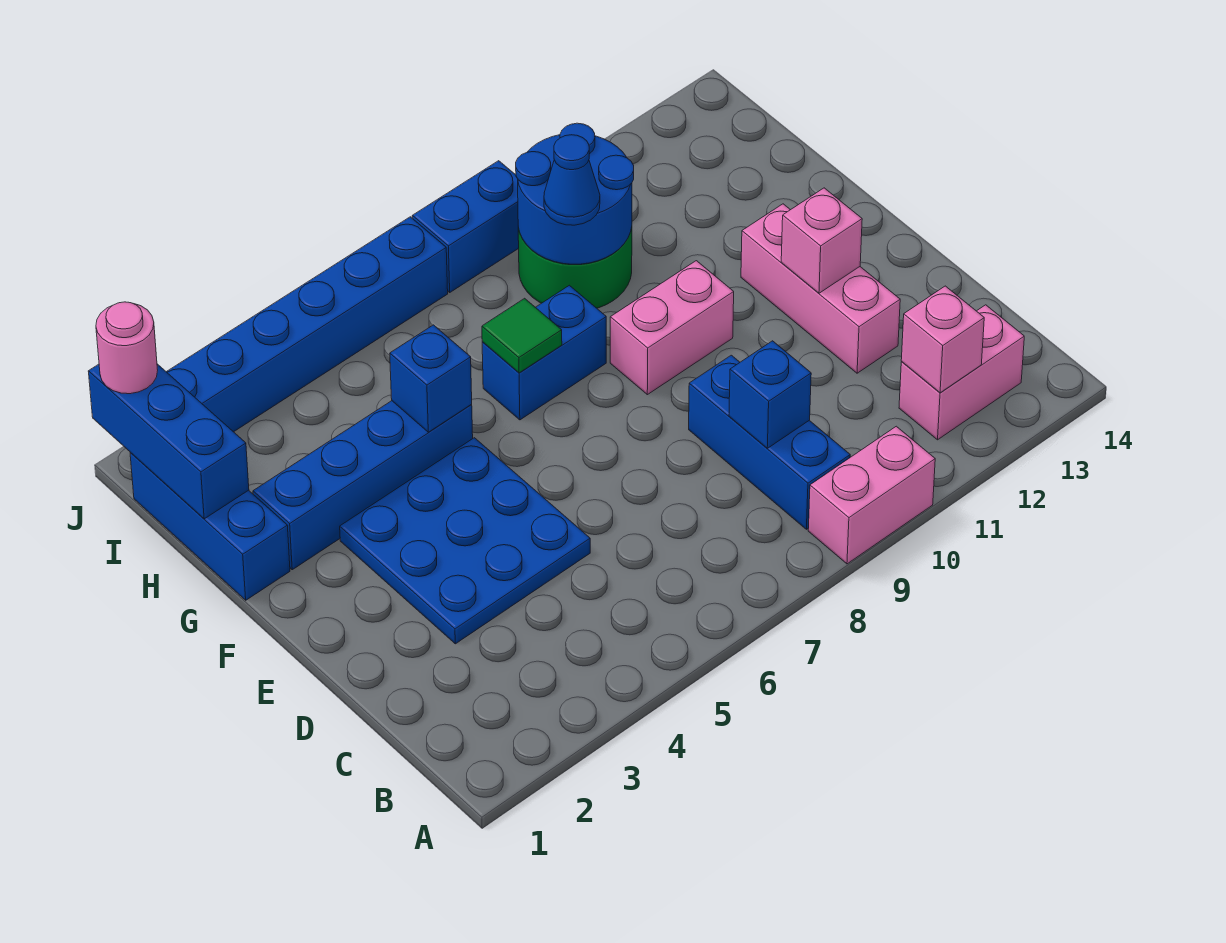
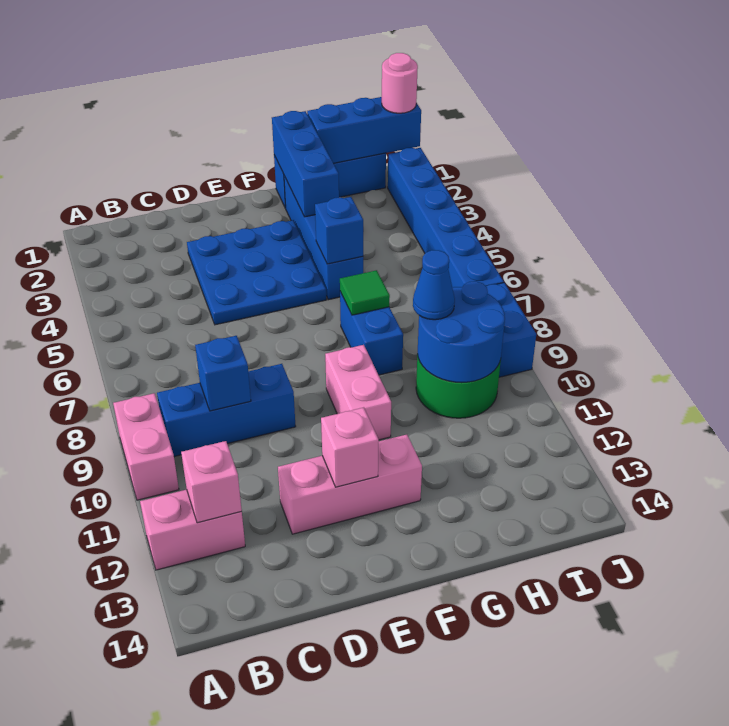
pink 1x2 brick [899,305,1024,440] -> pink 1x2 brick turned to [140,490,245,570]
none -> blue 1x3 brick [272,111,339,217]

